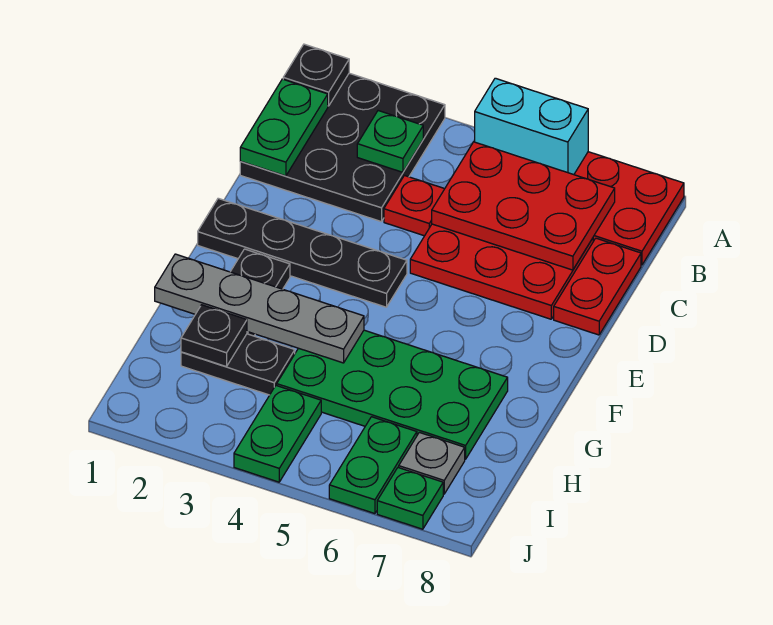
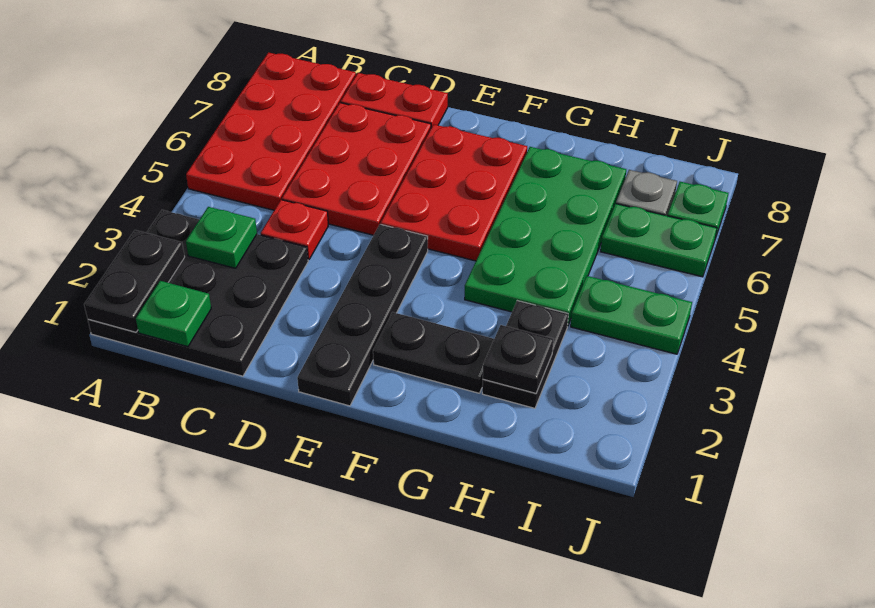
black 1x1 plate [283,44,349,106] -> black 1x2 plate [84,230,185,332]
cyan 1x2 brick [475,78,588,175] -> none
green 1x2 plate [240,79,328,176] -> green 1x1 plate [136,281,211,347]
red 2x3 plate [432,142,615,270] -> red 2x3 plate moved to [381,124,527,261]
grey 1x4 plate [155,254,364,363] -> none

